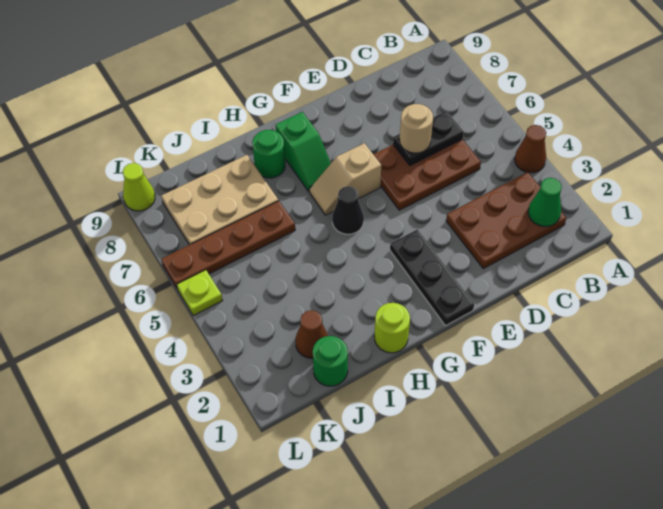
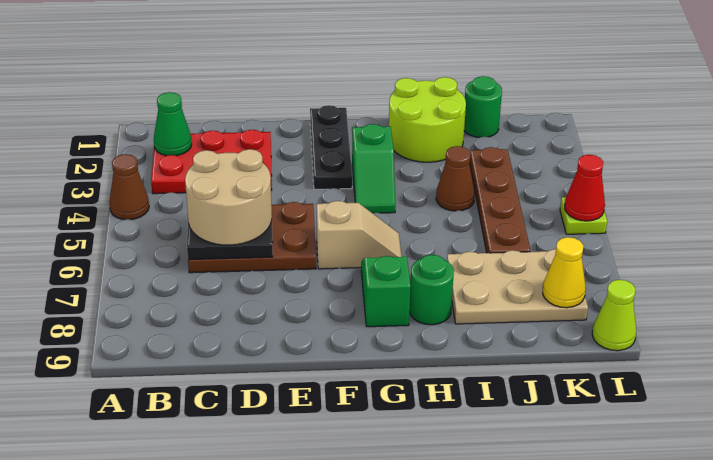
brown 2x3 plate [446,172,566,269] -> red 2x3 plate [151,130,272,194]
tan 1x1 round brick [399,104,433,153] -> tan 2x2 round brick [185,149,272,245]
none -> green 1x2 slope [352,124,395,213]
black 1x1 cone [332,186,364,234] -> none
lime 1x1 round brick [374,303,410,353] -> lime 2x2 round brick [389,77,466,162]
brown 1x4 plate [161,201,295,289] -> brown 1x4 plate turned to [470,147,530,253]
brown 1x1 cone [295,310,328,358] -> brown 1x1 cone moved to [436,146,475,211]
none -> yellow 1x1 cone [543,237,586,308]
none -> red 1x1 cone [565,155,605,221]

